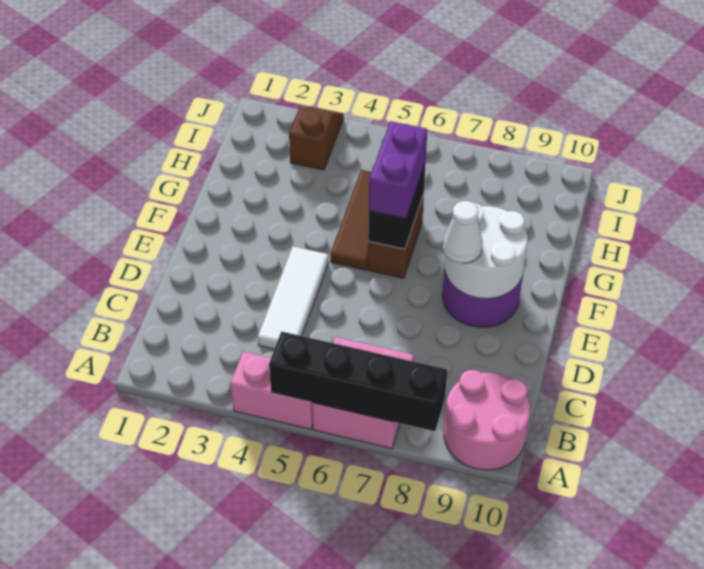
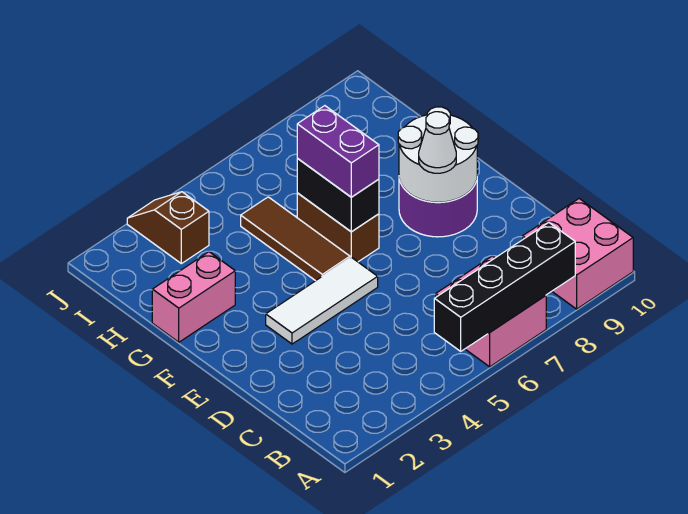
pink 1x2 brick [231,352,313,429] -> pink 1x2 brick moved to [152,252,235,342]
pink 2x2 round brick [444,370,530,470] -> pink 2x2 brick [523,199,633,309]
white 1x3 tile [258,247,328,349] -> white 1x3 tile turned to [266,257,378,344]

